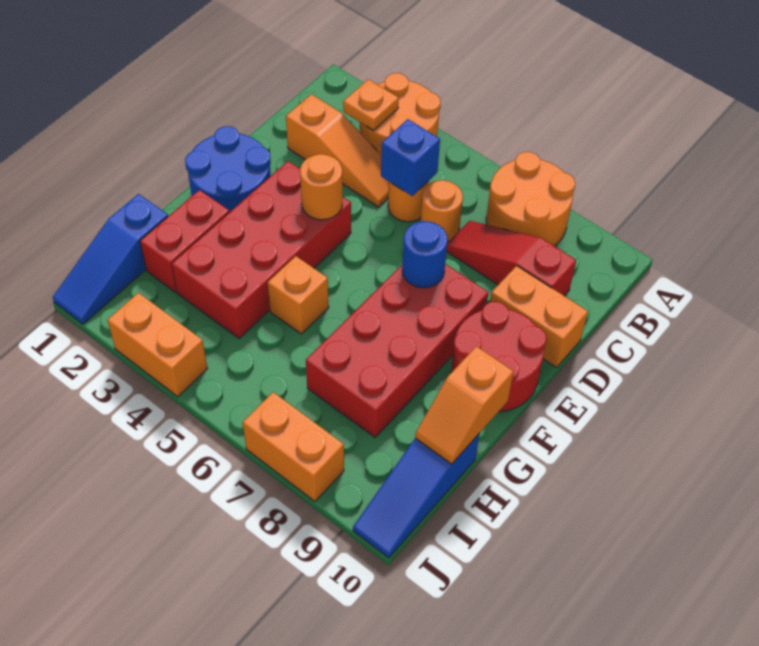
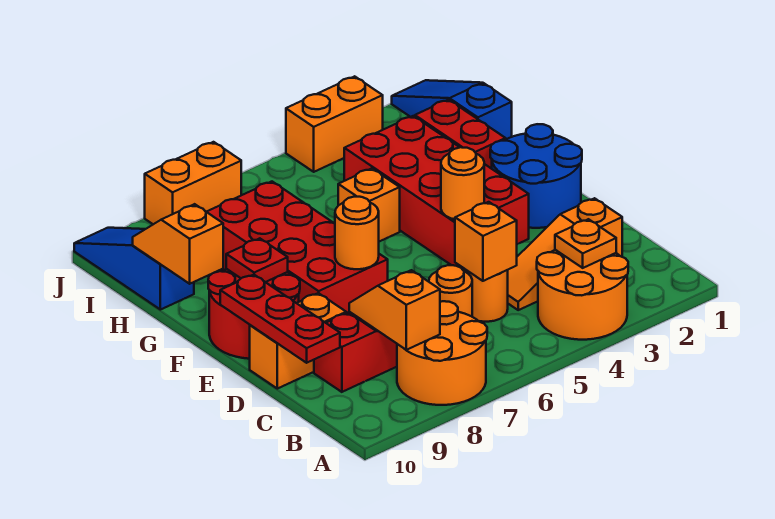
none -> orange 1x2 slope [349,270,440,350]
blue 1x1 brick [381,119,440,196] -> orange 1x1 brick [455,202,517,281]
none -> red 1x3 plate [220,275,340,363]
blue 1x1 round brick [402,221,448,288] -> orange 1x1 round brick [335,197,379,269]
none -> red 1x1 plate [226,238,288,282]

